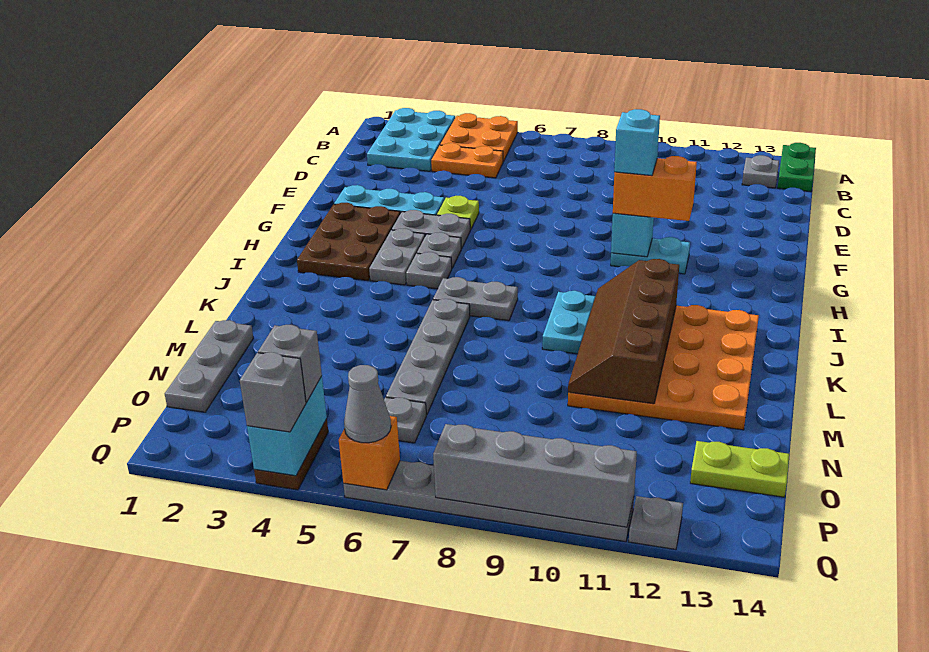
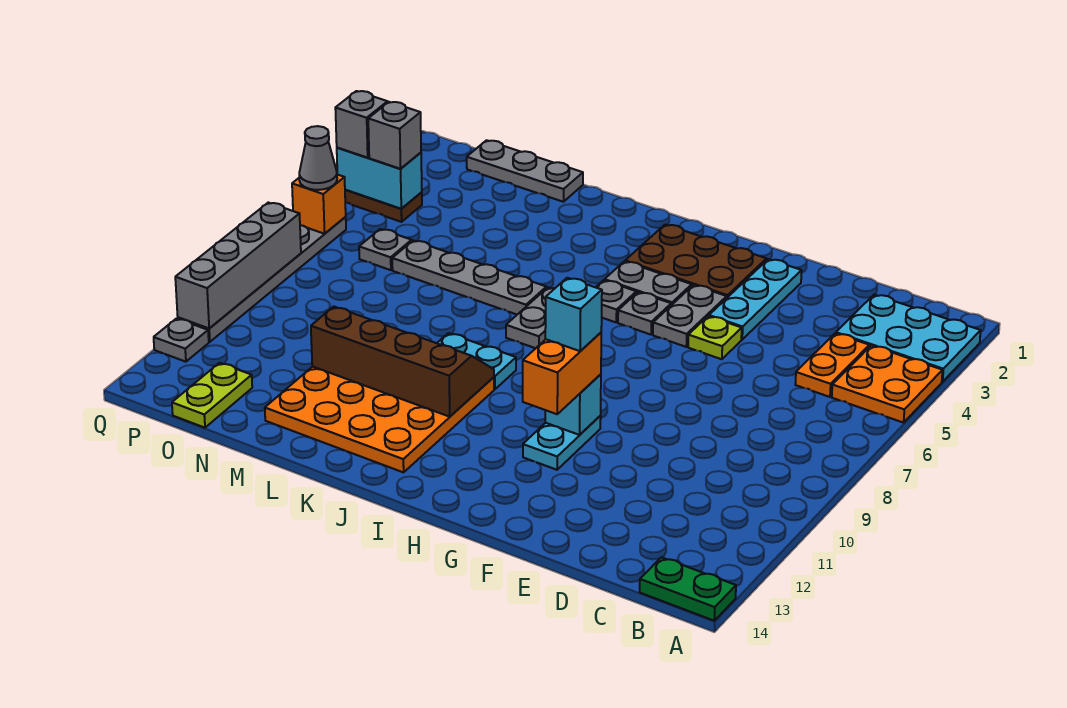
grey 1x1 plate [742,155,779,188] -> none

